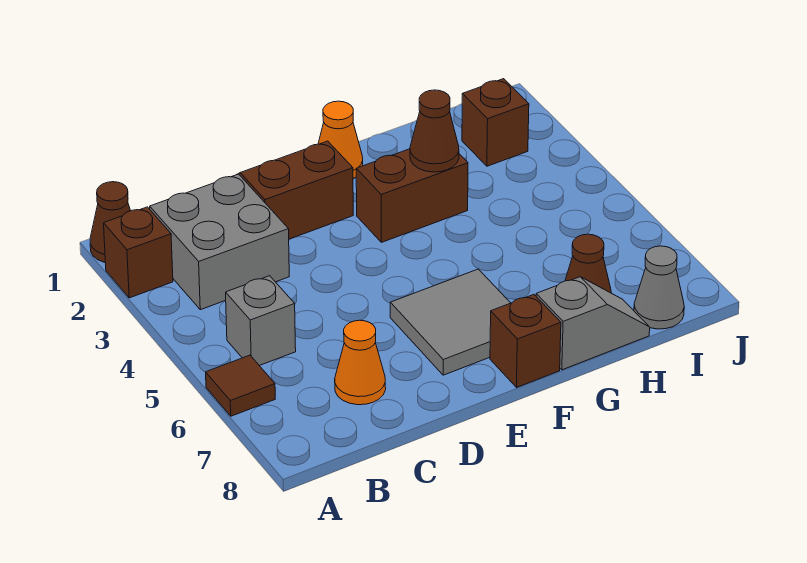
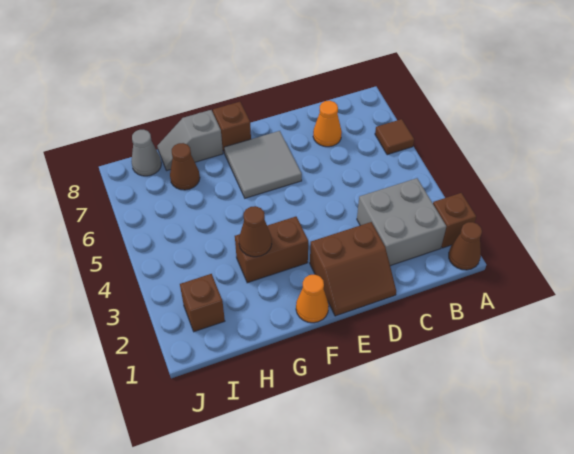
grey 1x1 brick [226,276,296,366] -> none

